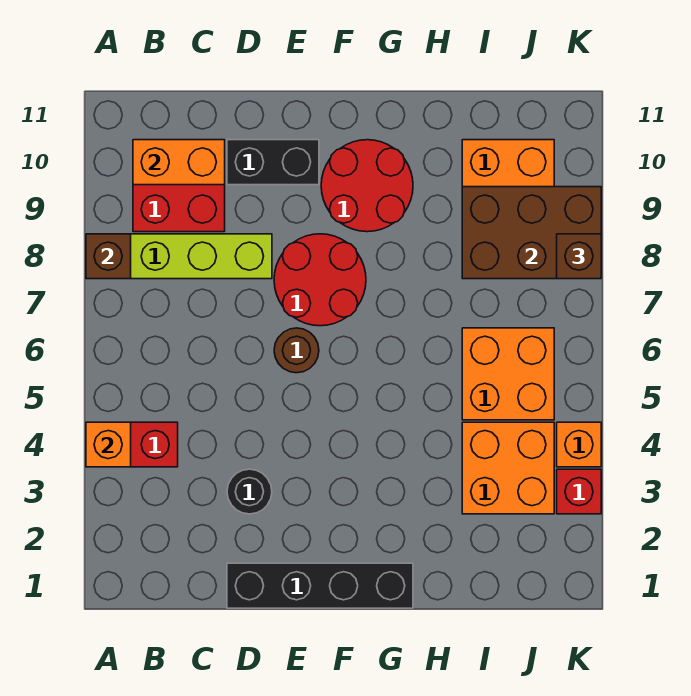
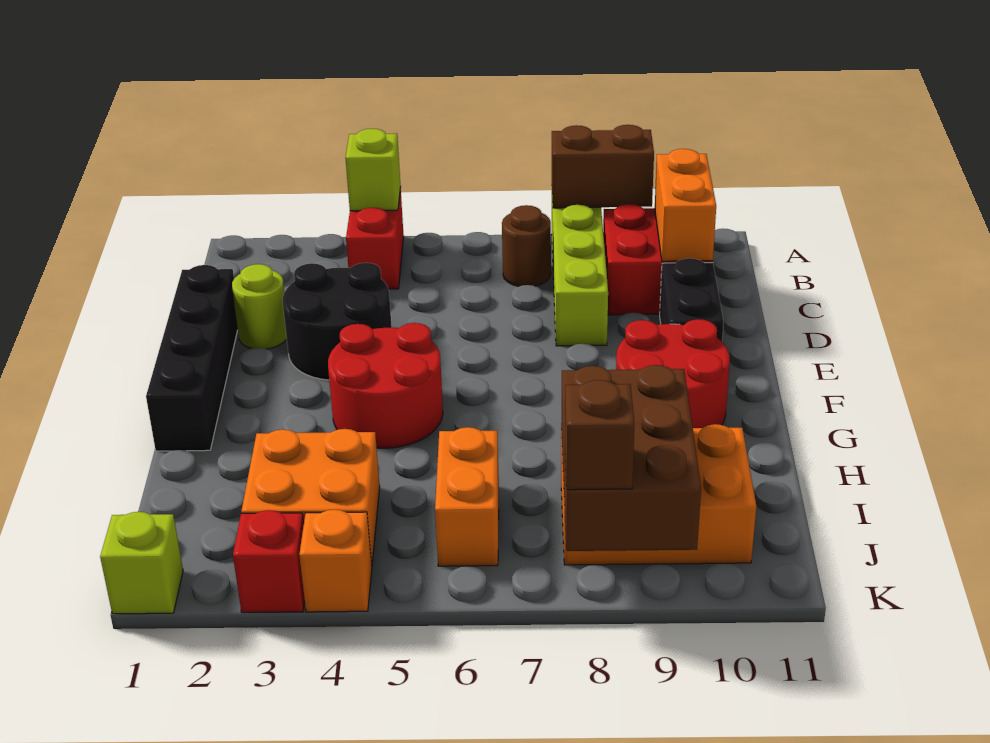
orange 1x1 brick [86,422,131,467] -> lime 1x1 brick [346,129,401,211]
brown 1x1 brick [86,234,131,279] -> brown 1x2 brick [552,125,654,208]
none -> lime 1x1 round brick [232,264,287,349]
black 1x1 round brick [227,469,272,514] -> black 2x2 round brick [283,263,392,380]
brown 1x1 round brick [274,328,319,373] -> brown 1x1 round brick moved to [502,205,551,287]
red 2x2 round brick [274,234,366,326] -> red 2x2 round brick moved to [328,323,443,448]
orange 2x2 brick [462,328,554,420] -> orange 1x2 brick [435,427,499,566]
none -> lime 1x1 brick [100,512,183,614]

